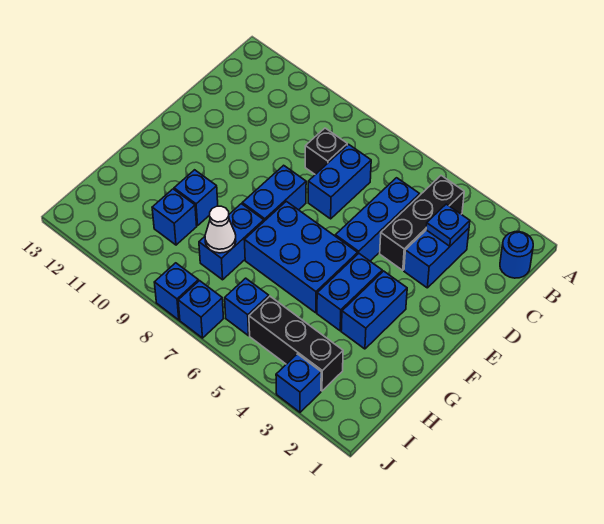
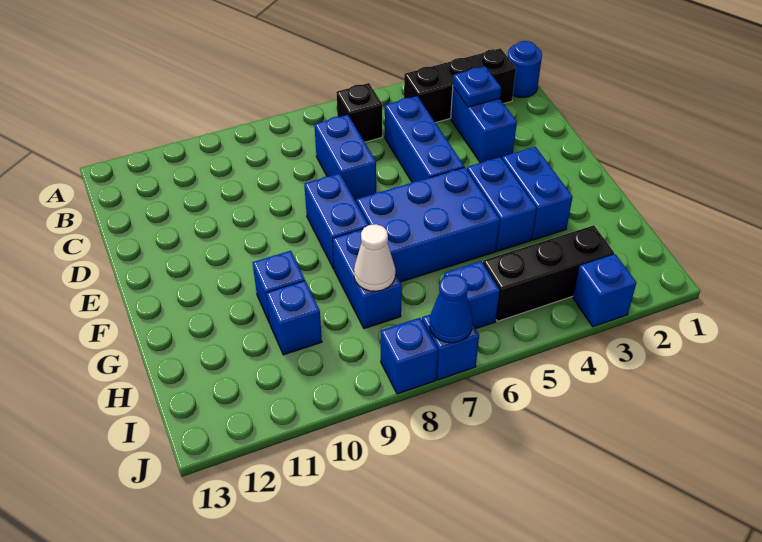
black 1x3 brick [380,176,464,270] -> black 1x3 brick turned to [404,48,516,123]
black 1x1 brick [305,128,347,175] -> black 1x1 brick moved to [336,83,382,142]
none -> blue 1x1 cone [429,274,472,343]

